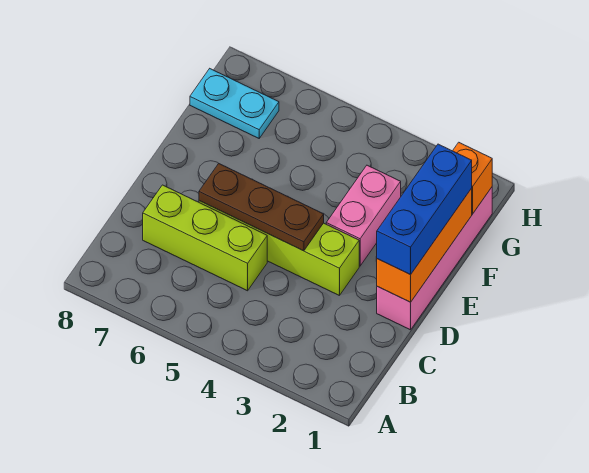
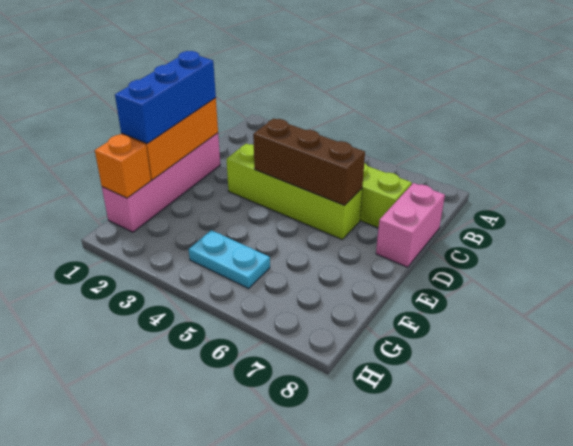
brown 1x3 plate [199,164,324,251] -> brown 1x3 brick [253,119,365,205]
pink 1x2 brick [326,165,401,266] -> pink 1x2 brick moved to [376,183,445,267]
cyan 1x2 plate [190,69,279,138] -> cyan 1x2 plate moved to [189,230,270,289]

